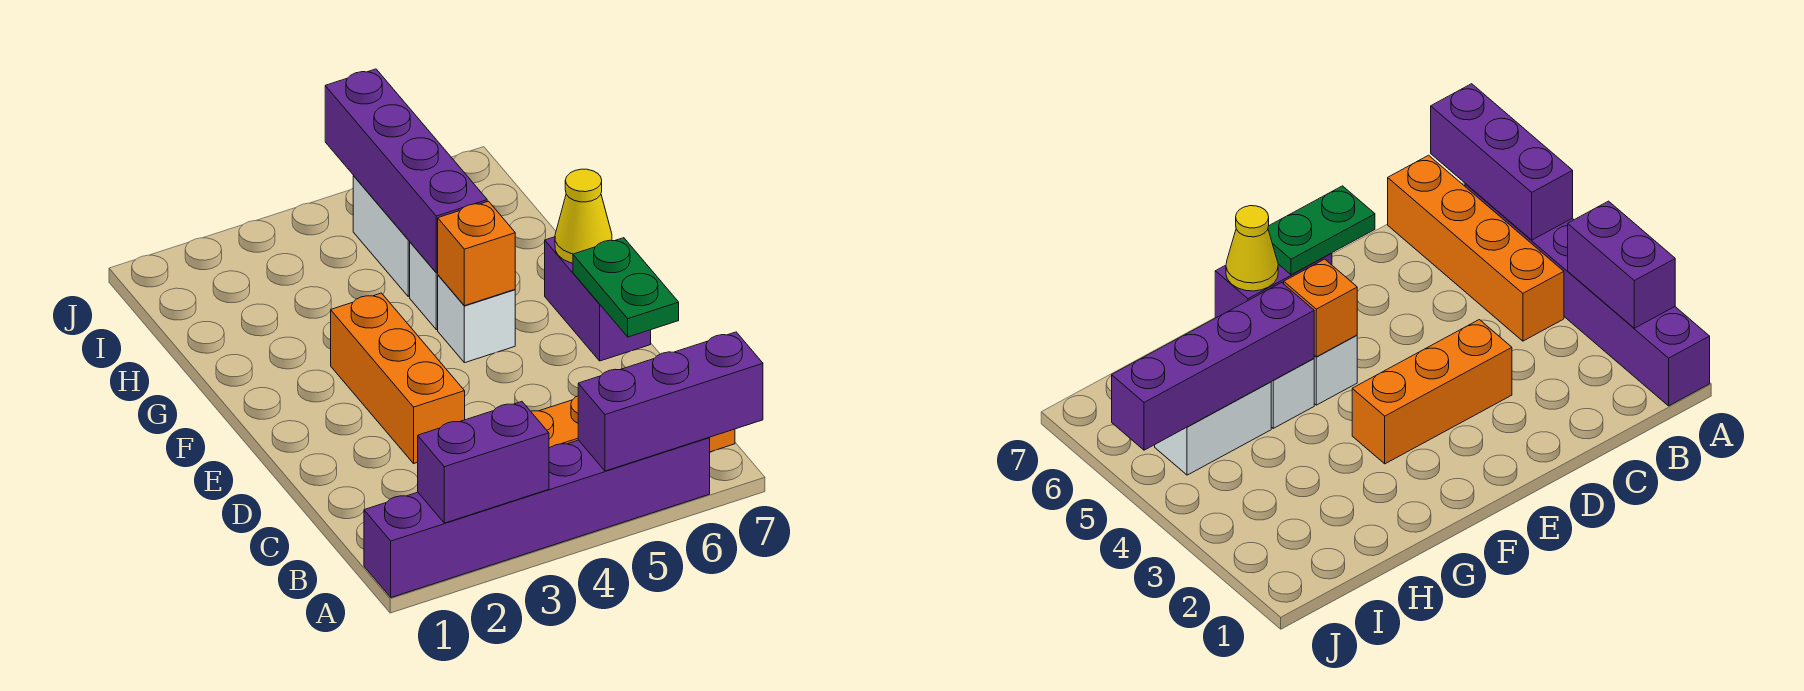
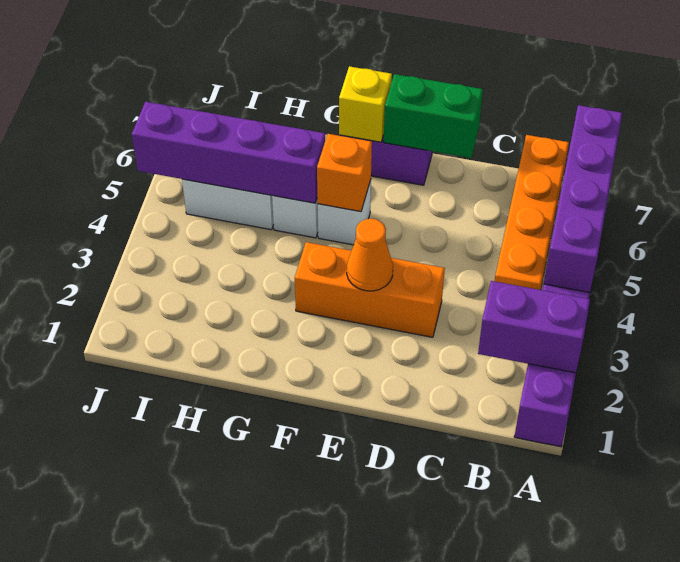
purple 1x2 brick [418,402,549,523] -> purple 1x2 brick turned to [478,281,590,373]
purple 1x3 brick [578,332,763,471] -> purple 1x4 brick [544,105,622,292]
green 1x2 plate [573,238,679,337] -> green 1x2 brick [384,74,483,158]
none -> orange 1x1 cone [347,219,393,291]
yellow 1x1 cone [555,169,612,263] -> yellow 1x1 brick [339,66,392,142]

